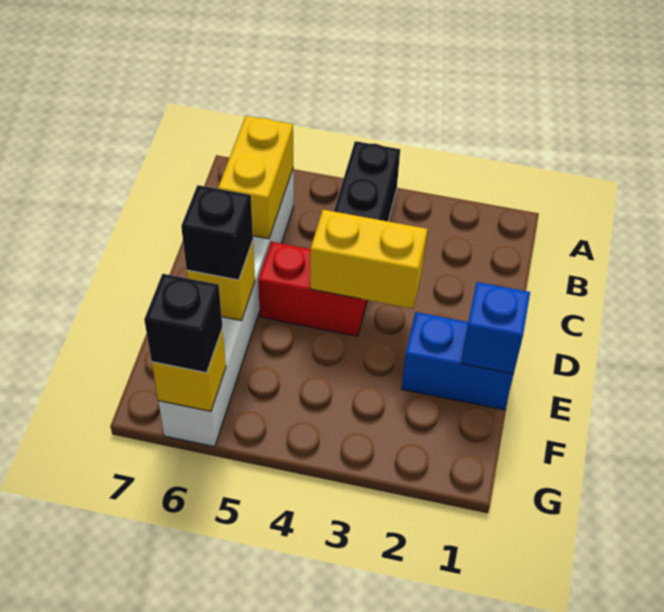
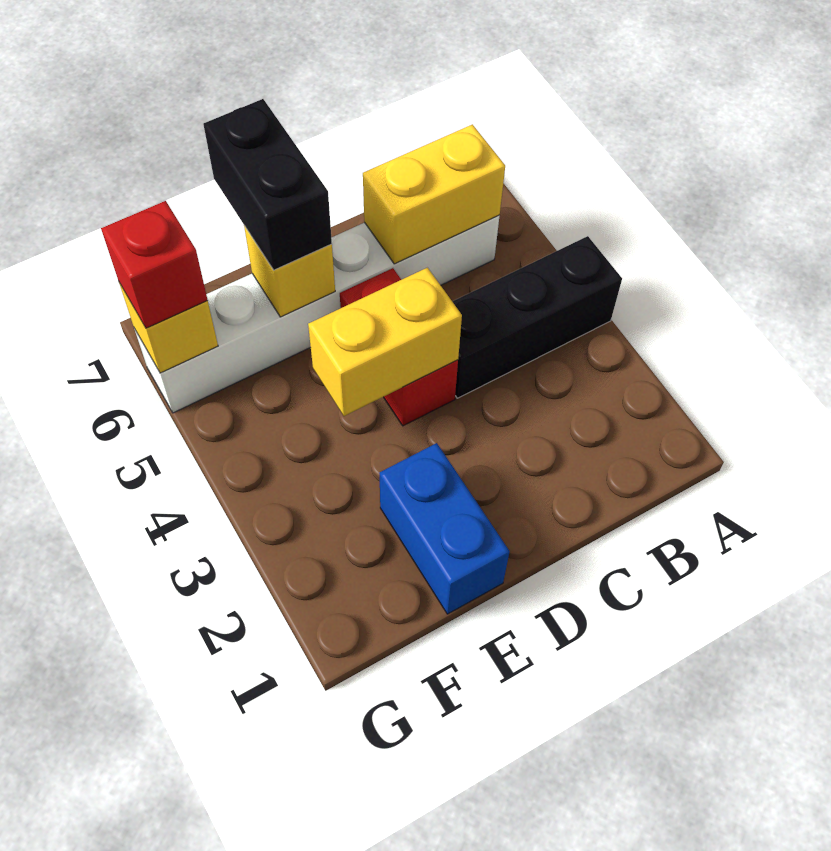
yellow 1x2 brick [310,210,427,309] -> yellow 1x2 brick turned to [308,268,462,416]
blue 1x1 brick [461,282,530,374] -> none
black 1x1 brick [181,185,253,280] -> black 1x2 brick [203,99,332,270]
black 1x1 brick [144,274,222,373] -> red 1x1 brick [101,201,208,328]

